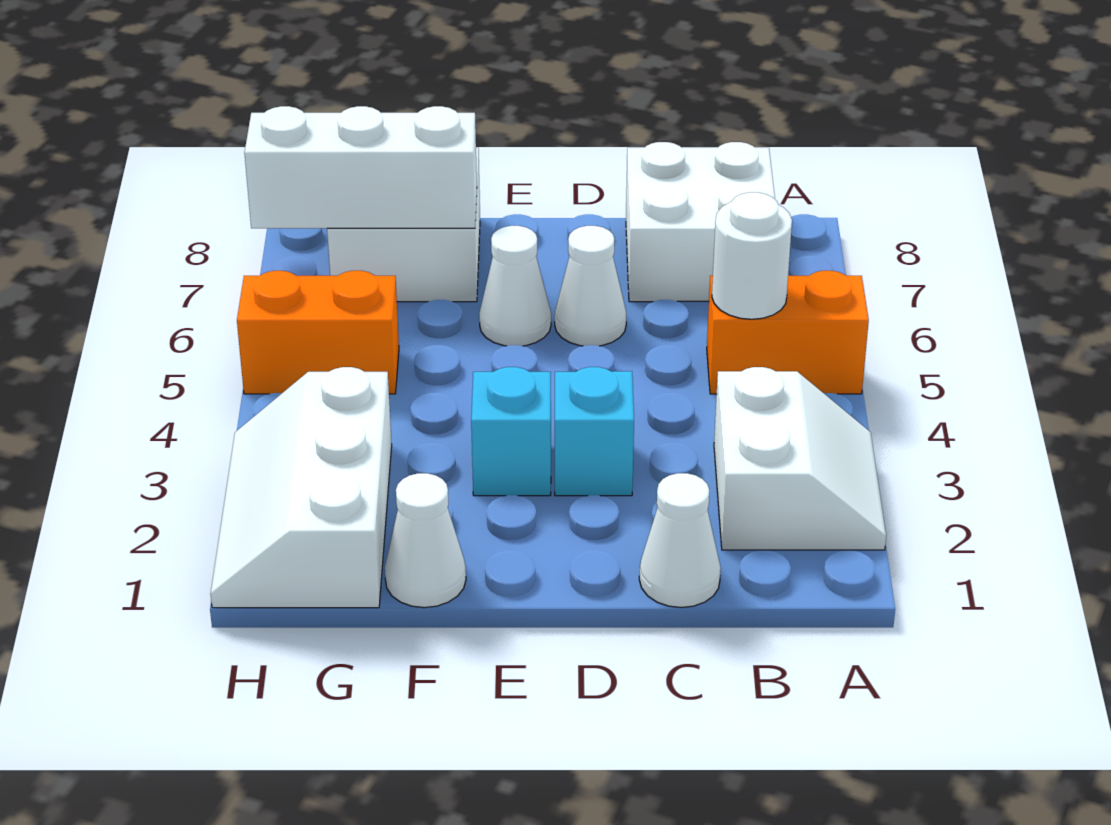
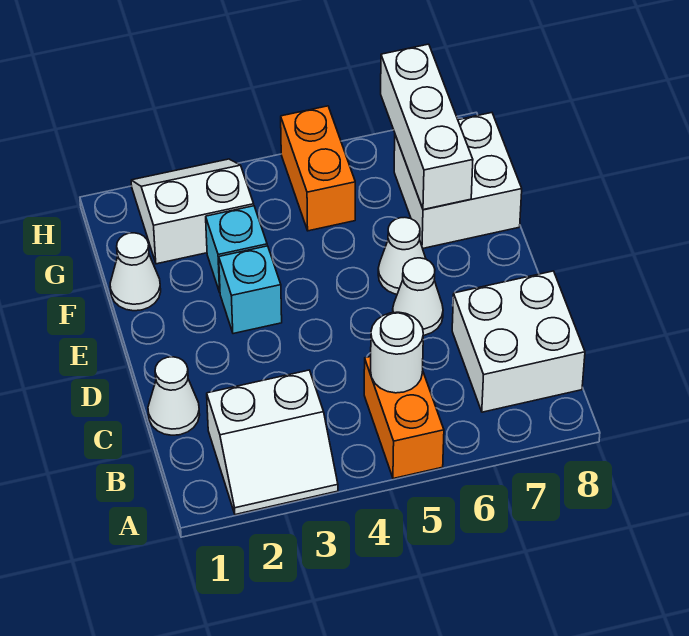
cyan 1x1 brick [555,367,634,496] -> cyan 1x1 brick moved to [206,206,267,292]
white 2x3 slope [211,367,392,608] -> white 2x2 slope [131,159,254,264]

